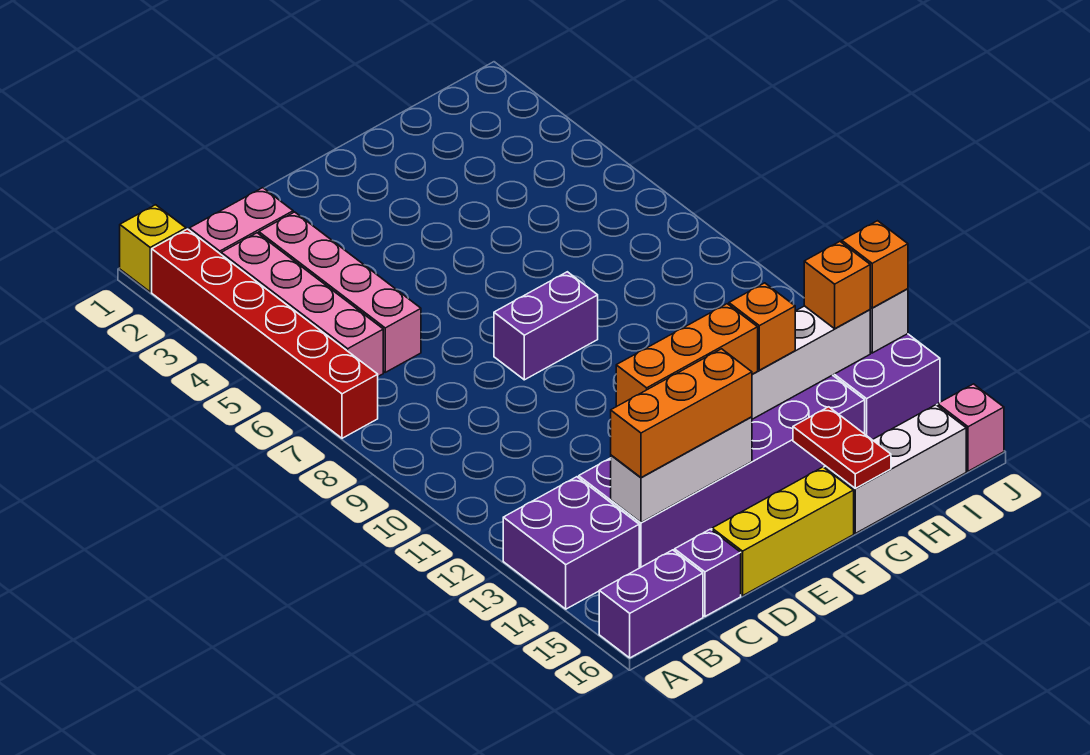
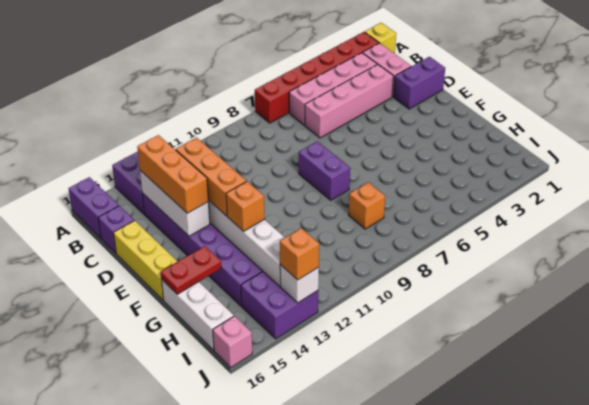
none -> purple 1x2 brick [394,57,445,109]
orange 1x1 brick [804,242,870,329] -> orange 1x1 brick moved to [349,182,385,229]

